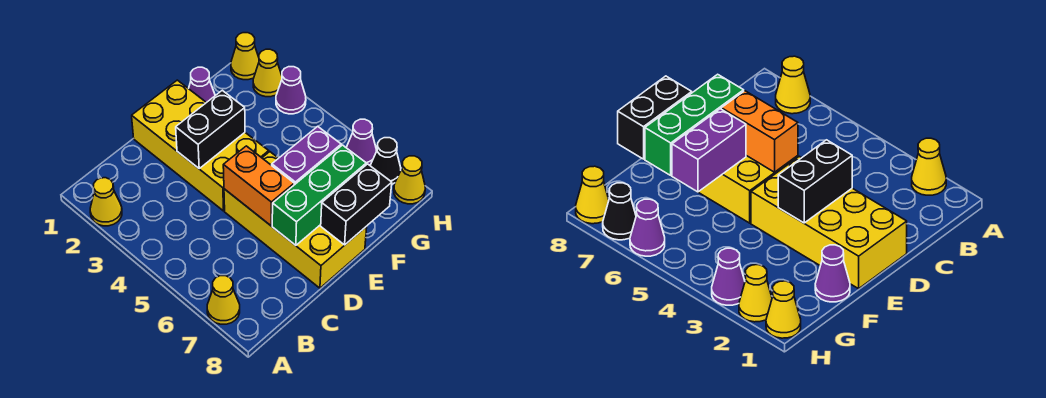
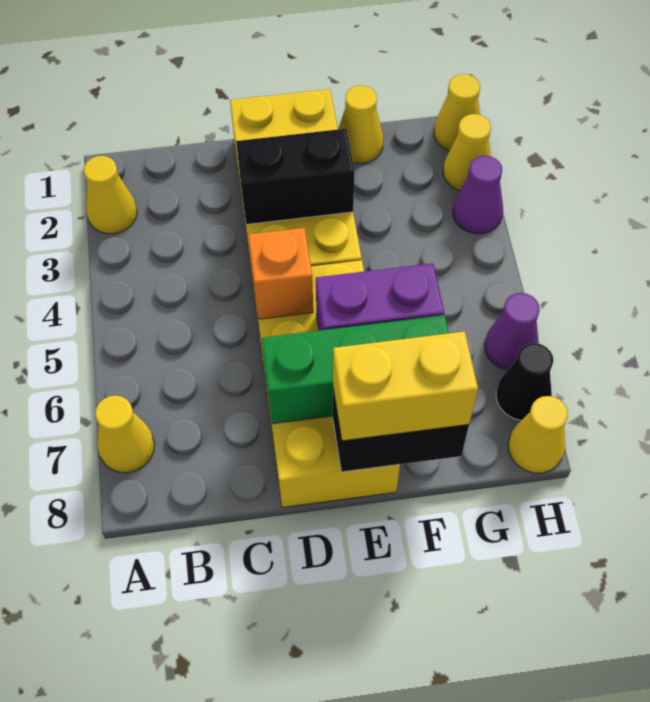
orange 1x2 brick [223,146,294,226] -> orange 1x1 brick [248,228,313,319]
none -> yellow 1x2 brick [333,331,478,441]
purple 1x1 cone [189,67,215,103] -> yellow 1x1 cone [338,85,383,163]

